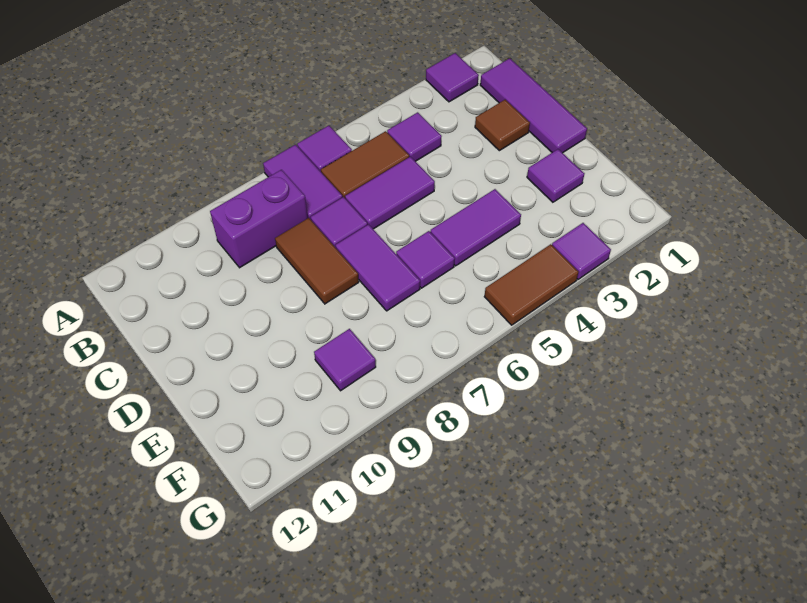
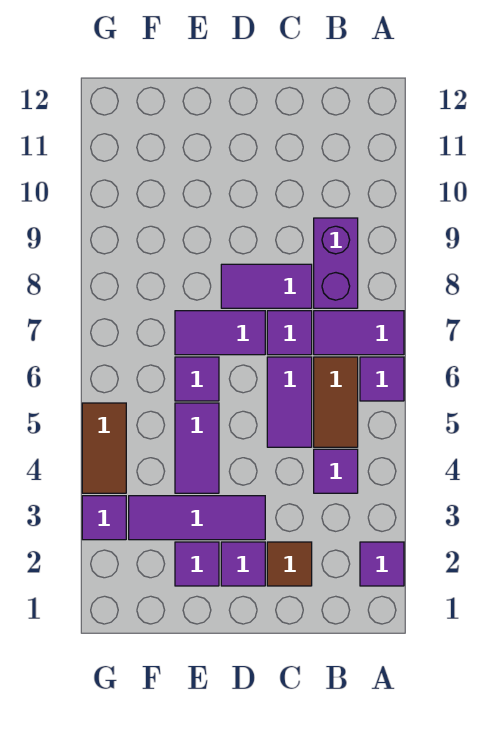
purple 1x3 tile [480,58,587,153] -> purple 1x3 tile moved to [129,496,265,540]
brown 1x2 tile [275,218,359,304] -> purple 1x2 tile [221,264,312,308]
purple 1x1 tile [314,329,376,391] -> purple 1x1 tile moved to [221,542,265,586]

